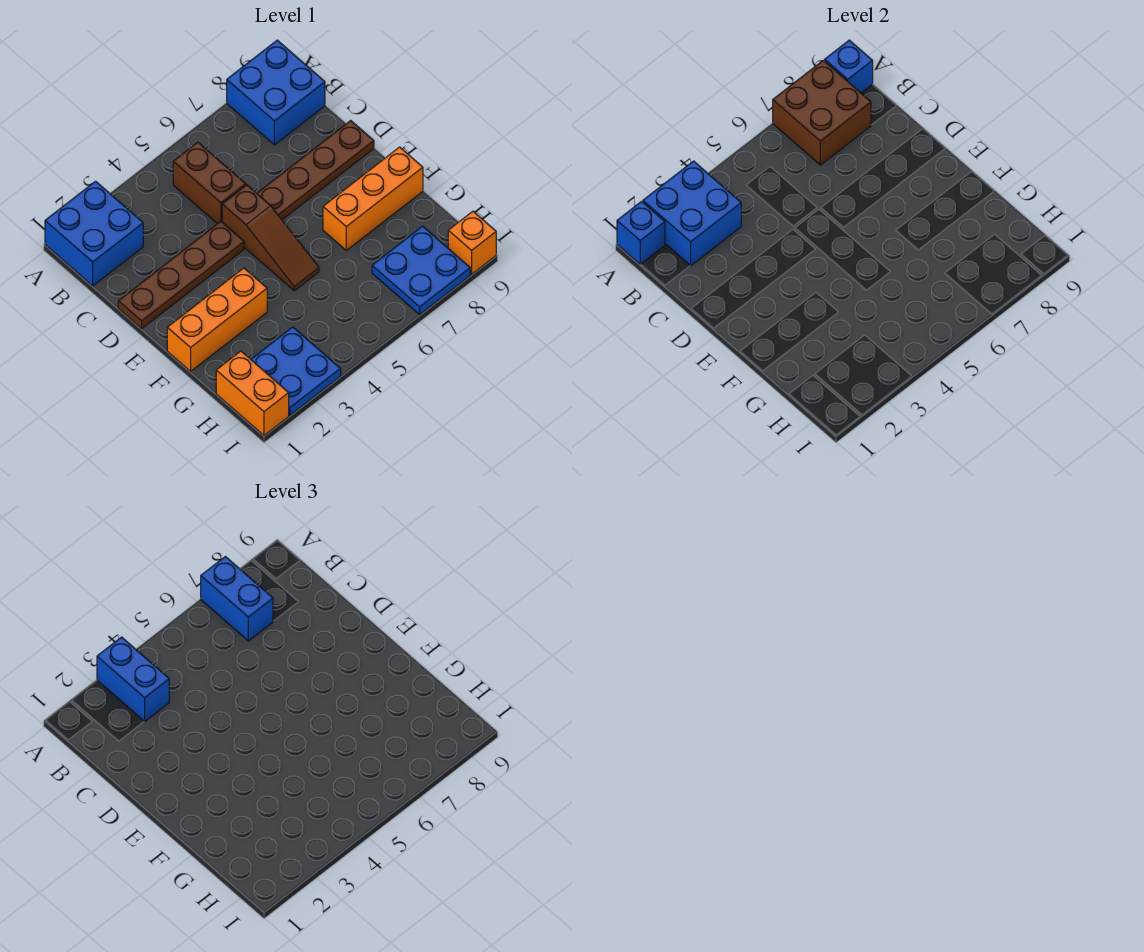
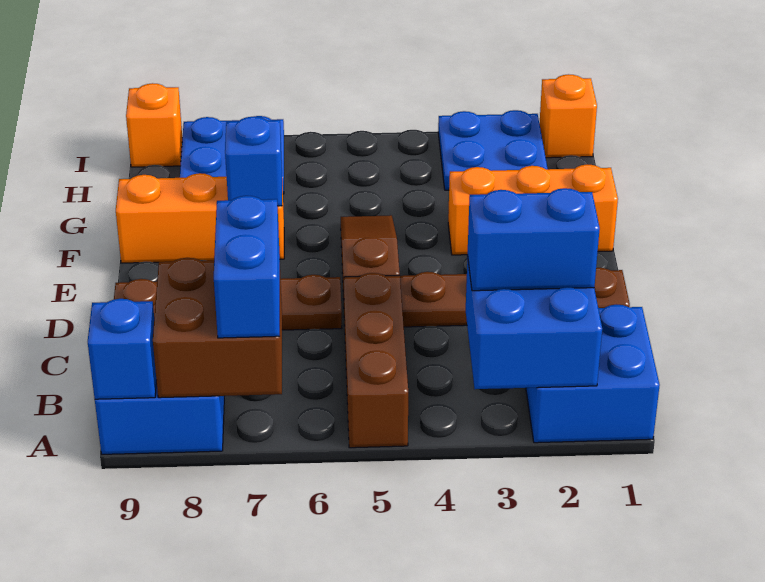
blue 1x1 brick [617,201,665,264] -> blue 1x1 brick moved to [225,117,282,206]
blue 1x2 brick [97,637,169,722] -> blue 1x2 brick turned to [467,188,600,291]
brown 1x2 brick [173,142,246,224] -> brown 1x3 brick [344,273,408,448]
orange 1x2 brick [216,351,289,435] -> orange 1x1 brick [539,74,597,158]

